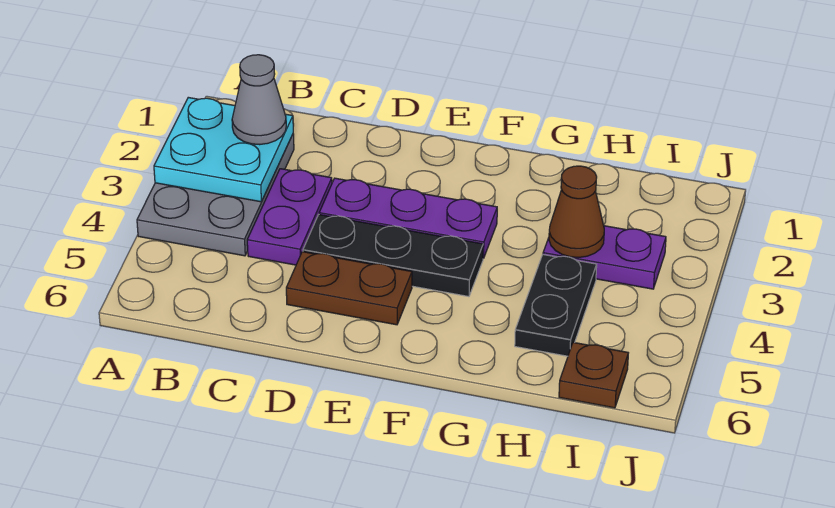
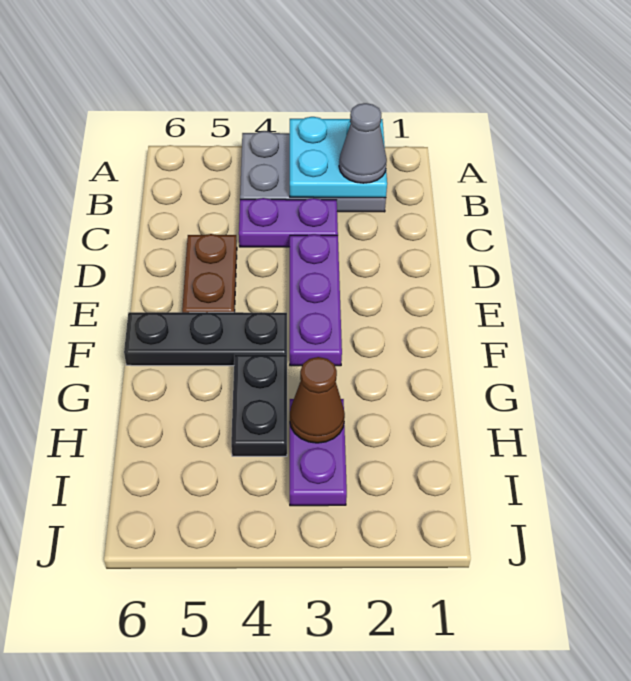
black 1x3 plate [303,215,483,297] -> black 1x3 plate turned to [124,312,287,366]
black 1x2 plate [515,255,597,356] -> black 1x2 plate turned to [231,354,287,456]
brown 1x1 plate [559,342,628,408] -> none

